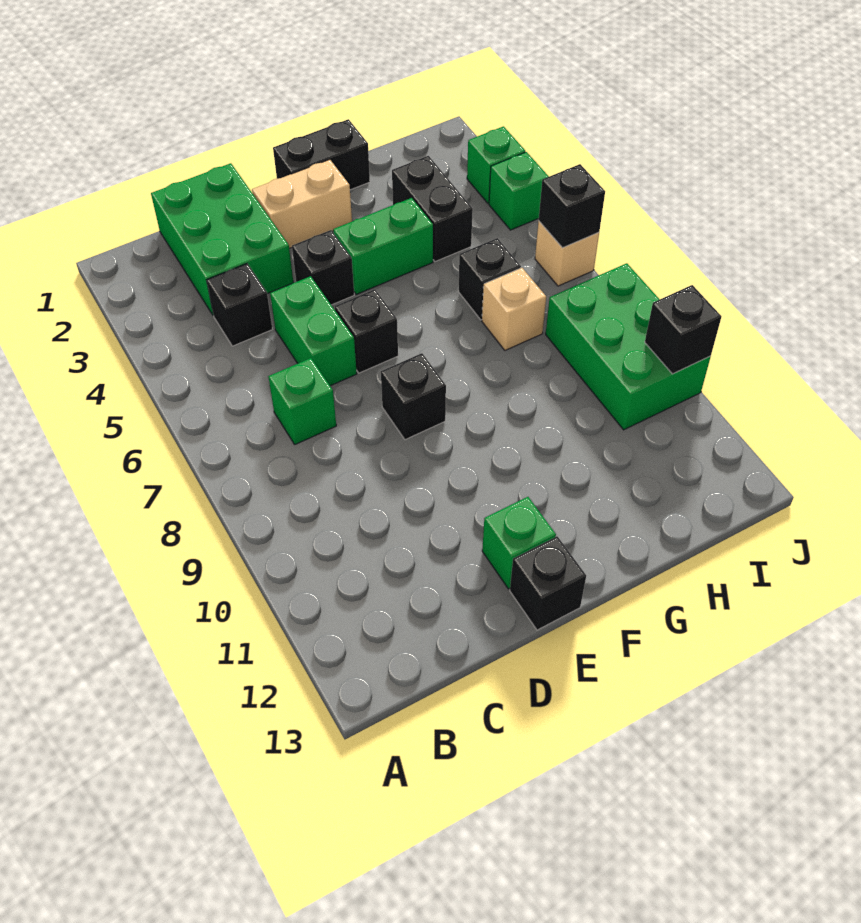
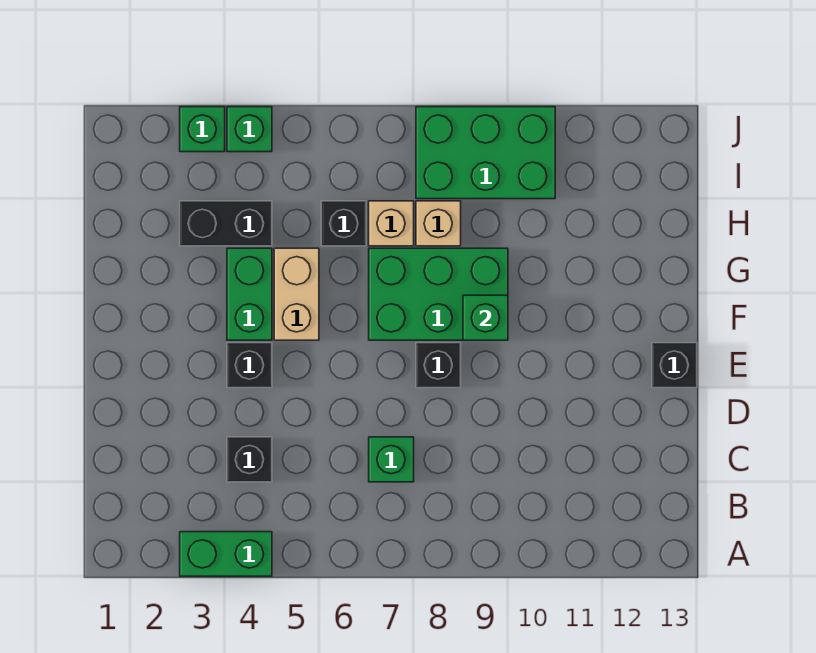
green 2x3 brick [151,163,293,316] -> green 2x3 brick moved to [369,248,508,340]
green 1x2 brick [270,276,357,386] -> green 1x2 brick moved to [180,532,272,576]
tan 1x2 brick [252,160,352,248] -> tan 1x2 brick moved to [274,248,319,340]
black 1x1 brick [335,289,398,373] -> none
green 1x1 brick [482,497,556,589] -> green 1x1 brick moved to [463,295,508,340]
black 1x2 brick [273,119,370,190] -> none
tan 1x1 brick [535,221,599,286] -> tan 1x1 brick moved to [416,201,461,246]
black 1x1 brick [539,164,605,248] -> none
black 1x1 brick [645,285,721,374] -> none

